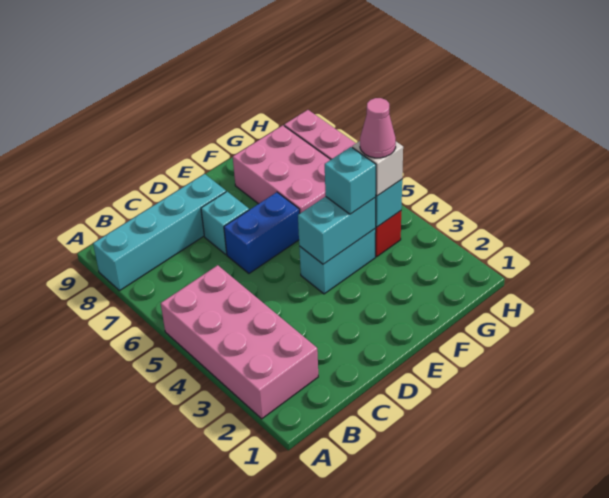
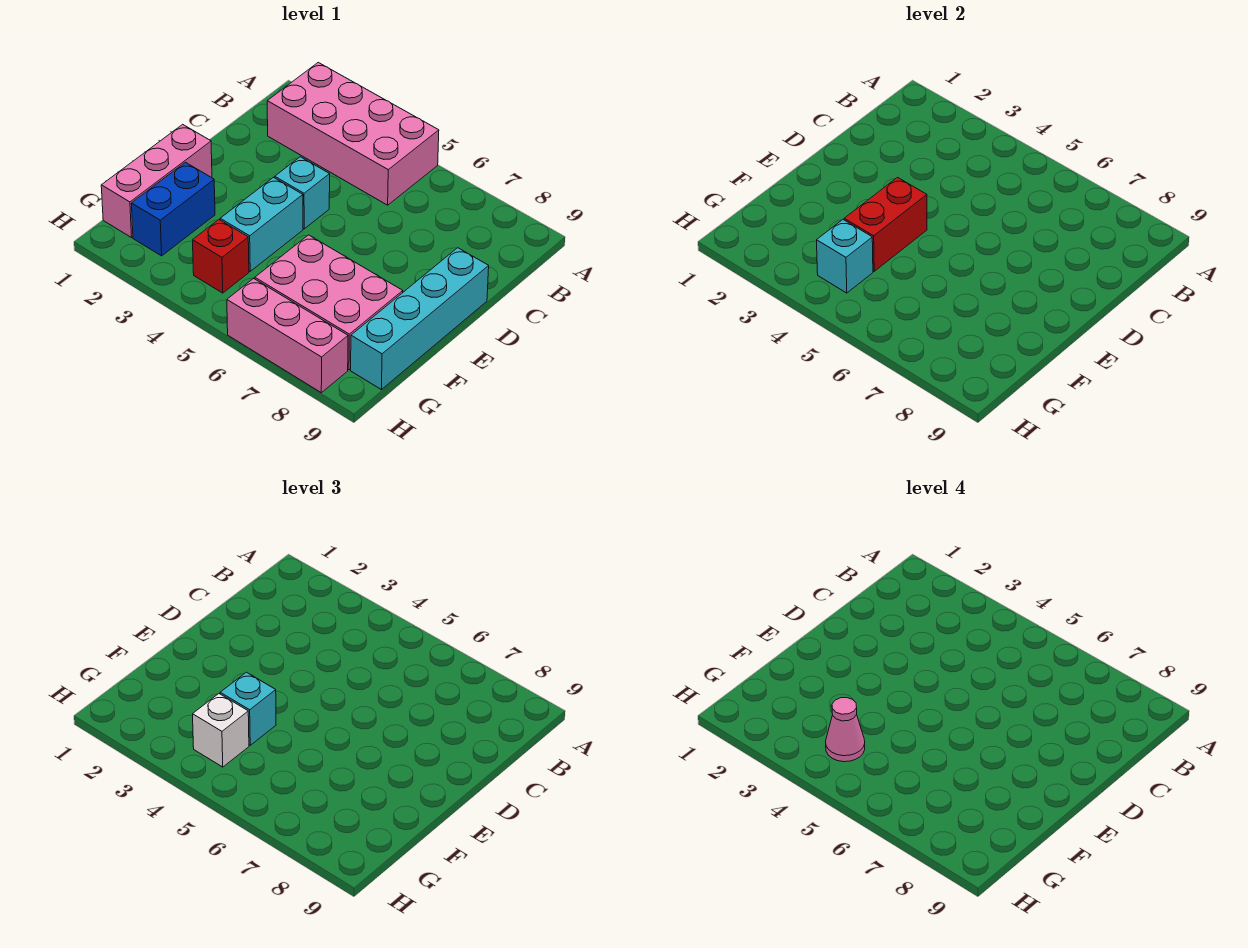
cyan 1x4 brick [93,174,226,291] -> cyan 1x4 brick moved to [351,248,489,390]
blue 1x2 brick [224,192,300,273] -> blue 1x2 brick moved to [131,162,215,256]
cyan 1x1 brick [201,192,249,255] -> cyan 1x1 brick moved to [275,157,330,229]
none -> pink 1x3 brick [101,124,212,238]
cyan 1x2 brick [298,197,376,264] -> red 1x2 brick [844,178,927,271]

